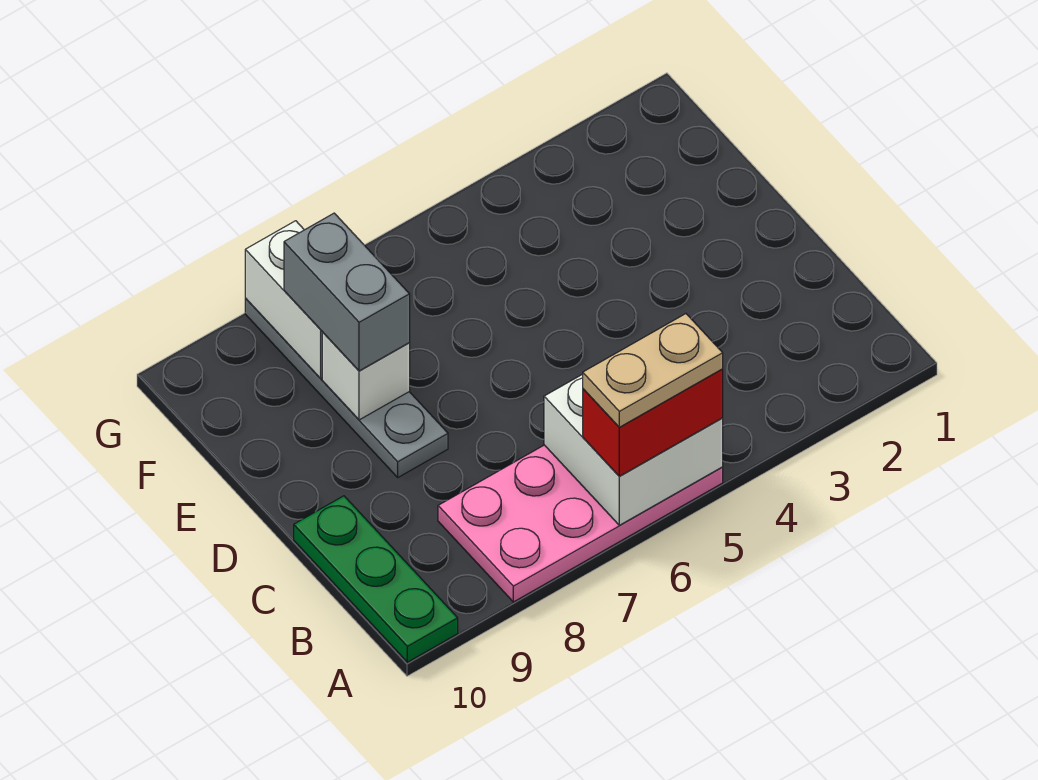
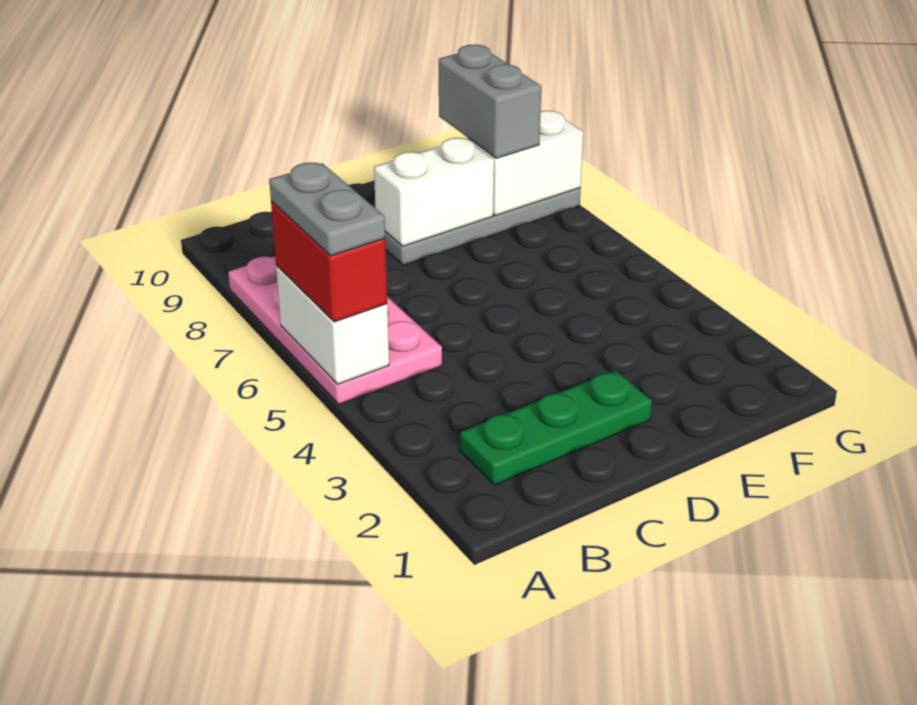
white 2x2 brick [544,374,723,525] -> white 1x2 brick [276,265,389,384]
tan 1x2 plate [583,314,723,427] -> grey 1x2 plate [269,162,385,256]
green 1x3 plate [294,496,458,662] -> green 1x3 plate moved to [460,370,652,485]
white 1x1 brick [322,332,410,420] -> white 1x2 brick [374,138,494,246]
grey 1x2 brick [284,213,410,371] -> grey 1x2 brick turned to [439,45,541,158]

